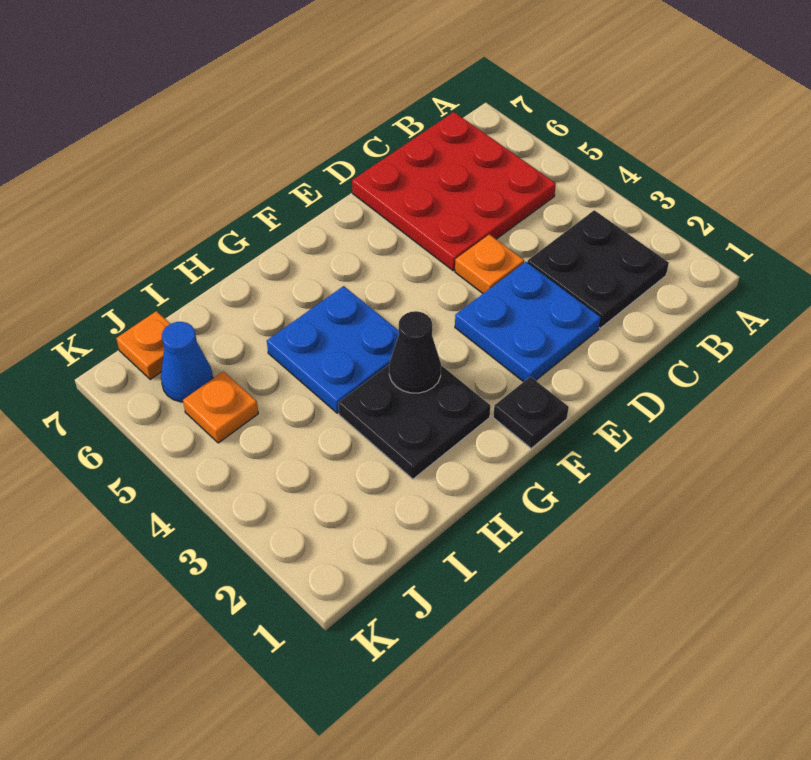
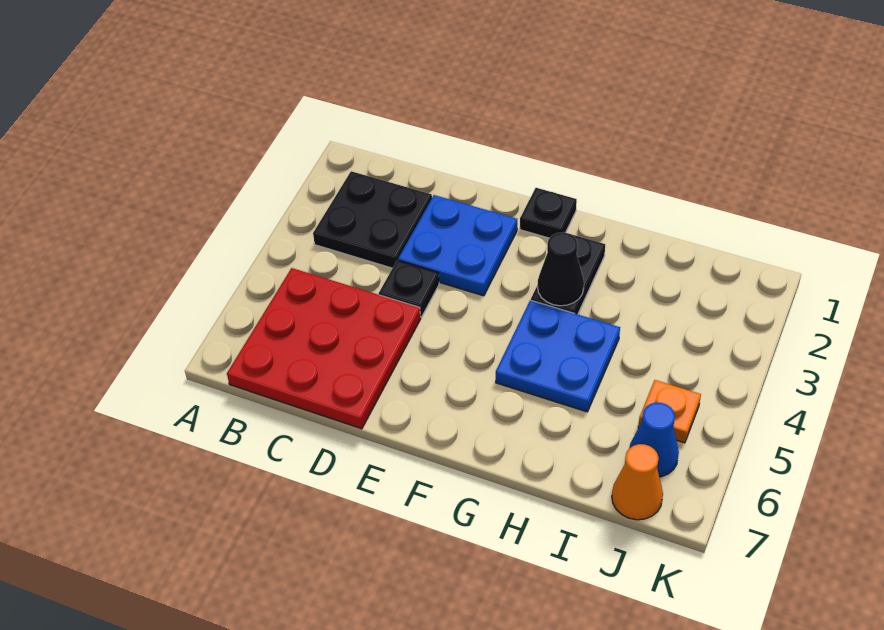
orange 1x1 plate [455,234,524,293] -> black 1x1 plate [379,260,439,317]
black 2x2 plate [338,364,491,479] -> black 1x2 plate [531,232,605,314]
orange 1x1 plate [116,311,170,380] -> orange 1x1 cone [612,444,663,520]

